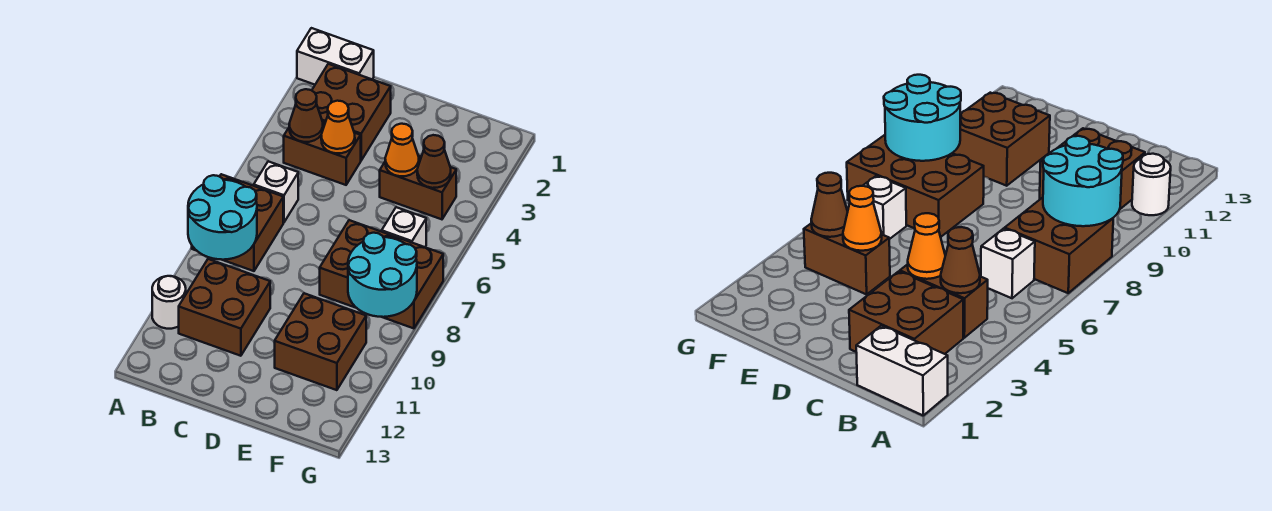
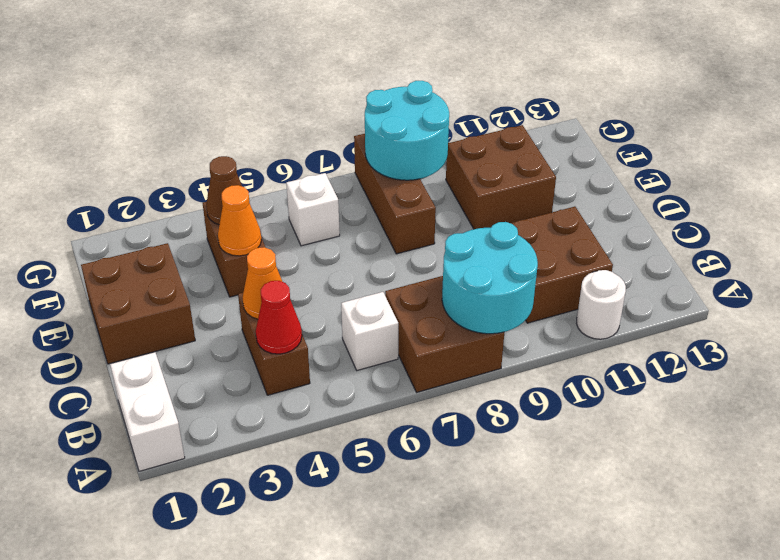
brown 2x2 brick [312,64,391,160] -> brown 2x2 brick moved to [81,243,195,364]
brown 1x1 cone [289,89,323,142] -> red 1x1 cone [256,281,302,354]
brown 2x3 brick [320,220,443,328] -> brown 1x3 brick [354,134,436,254]

